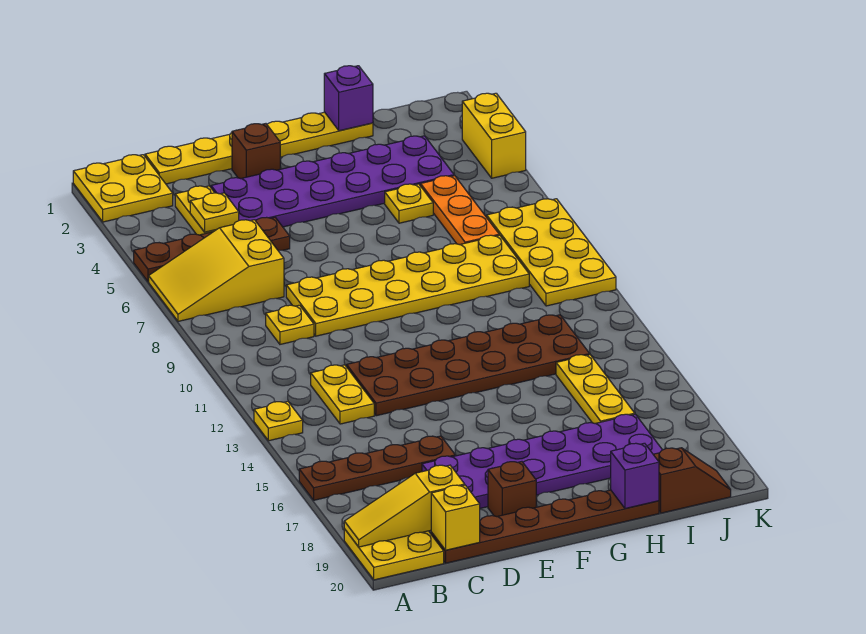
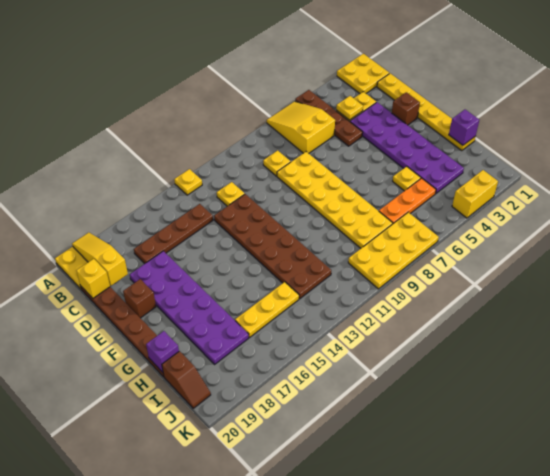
brown 1x4 plate [299,436,455,500] -> brown 1x4 plate turned to [134,204,213,264]
yellow 1x2 plate [311,365,374,424] -> yellow 1x1 plate [217,182,245,206]

